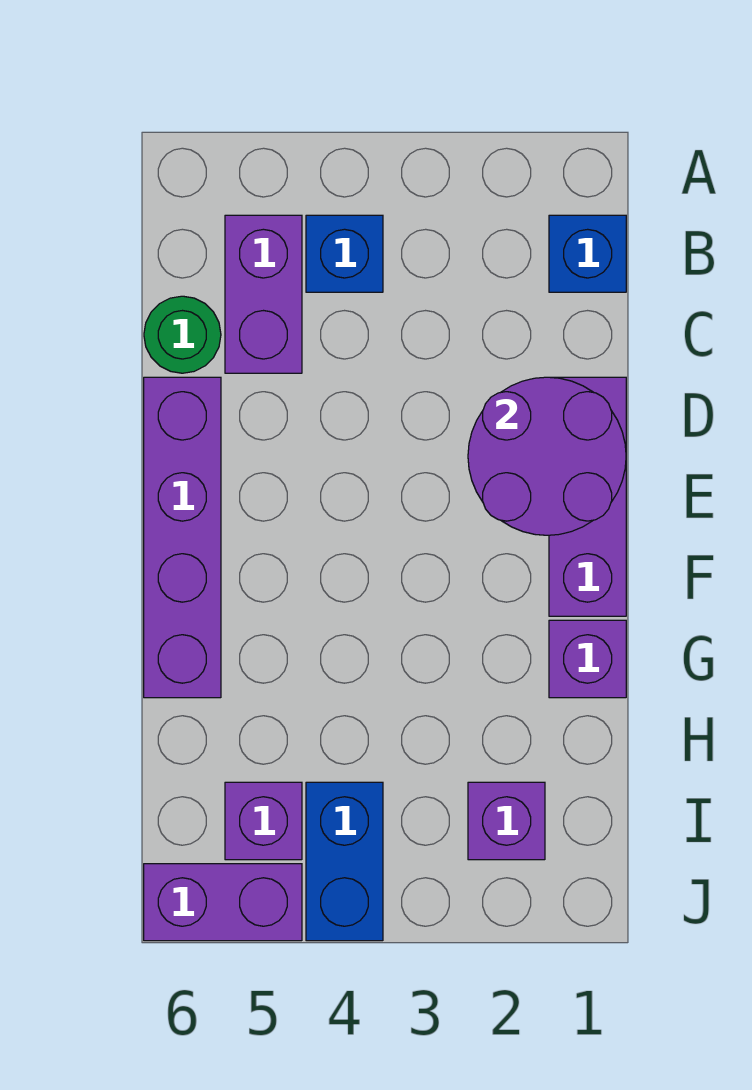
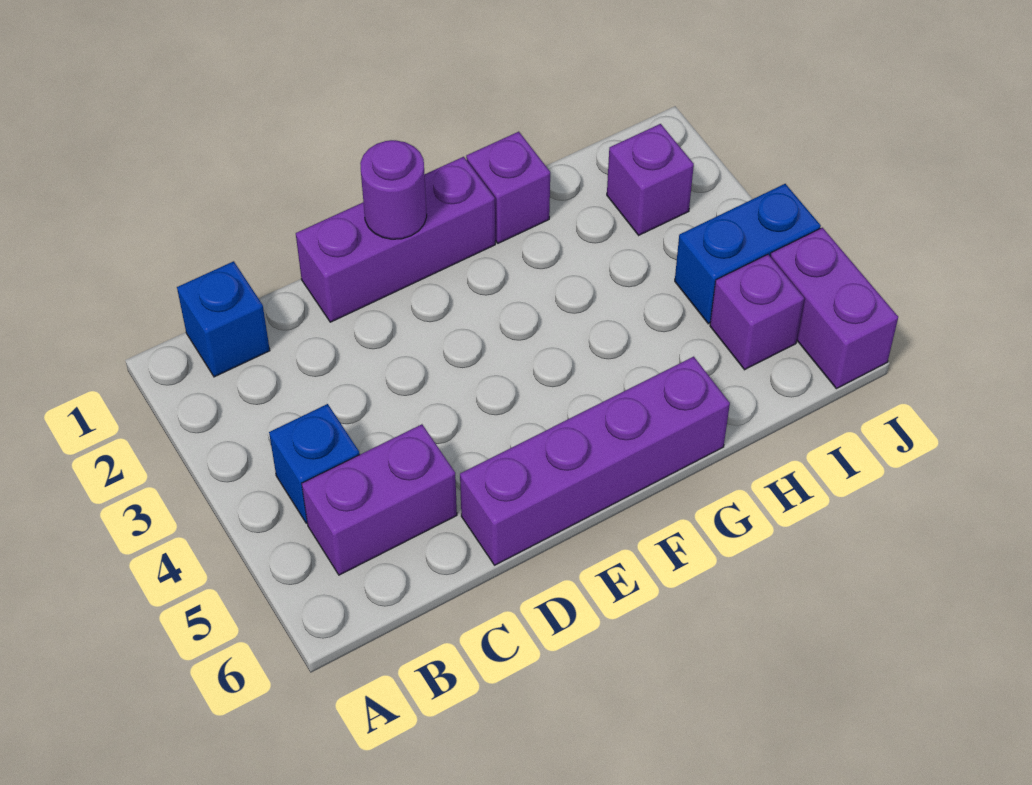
green 1x1 round brick [144,296,221,373] -> none
purple 2x2 round brick [468,377,626,535] -> purple 1x1 round brick [360,140,427,239]

